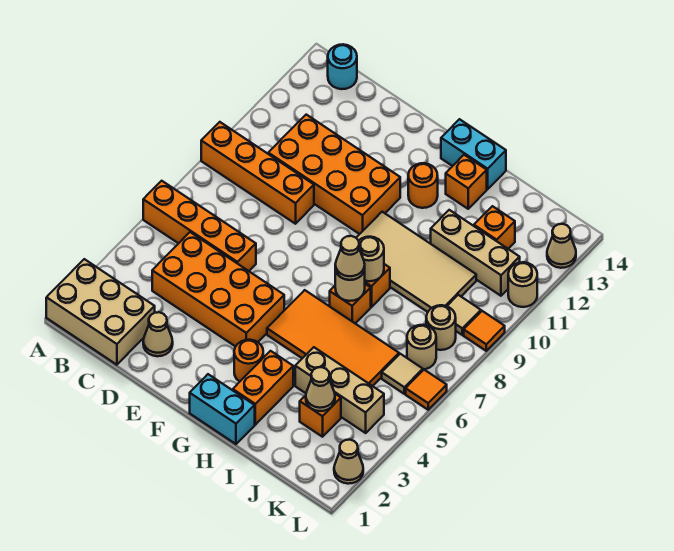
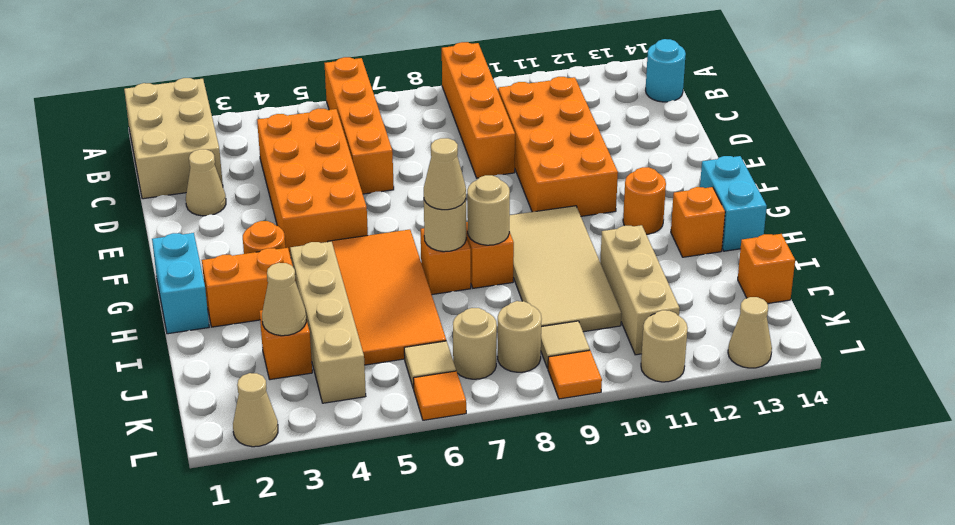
tan 1x3 brick [295,347,384,433] -> tan 1x4 brick [290,241,366,403]
orange 1x1 brick [474,206,515,249] -> orange 1x1 brick moved to [738,234,795,304]

